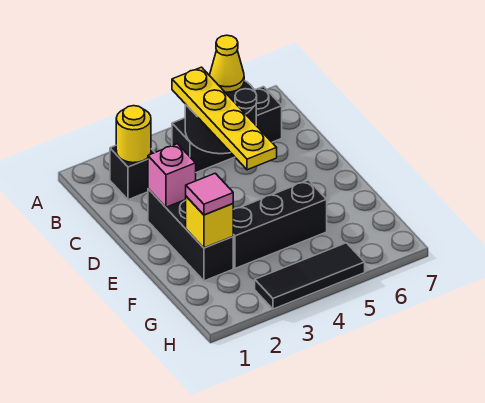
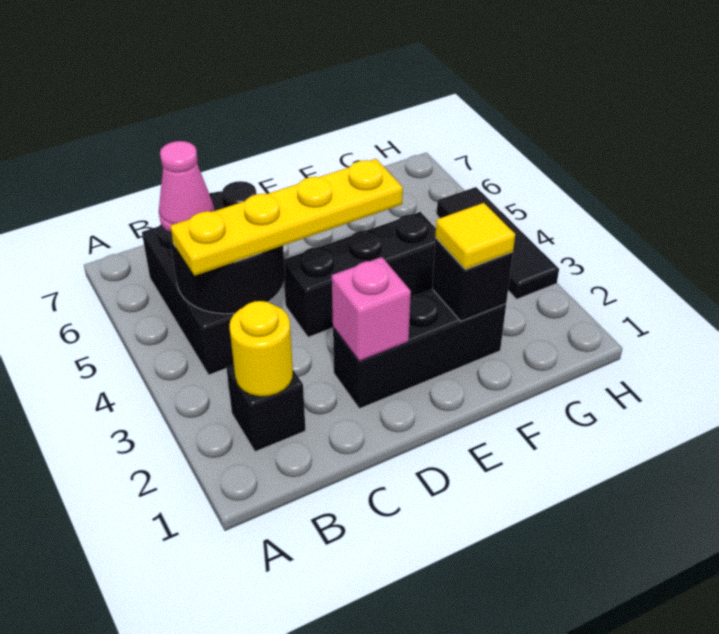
yellow 1x1 cone [210,35,244,92] -> pink 1x1 cone [159,141,214,232]
yellow 1x1 brick [186,196,233,248] -> black 1x1 brick [432,238,513,321]
pink 1x1 tile [186,173,233,215] -> yellow 1x1 tile [435,203,515,270]
black 1x3 brick [233,180,327,268] -> black 1x3 brick turned to [284,212,436,337]

